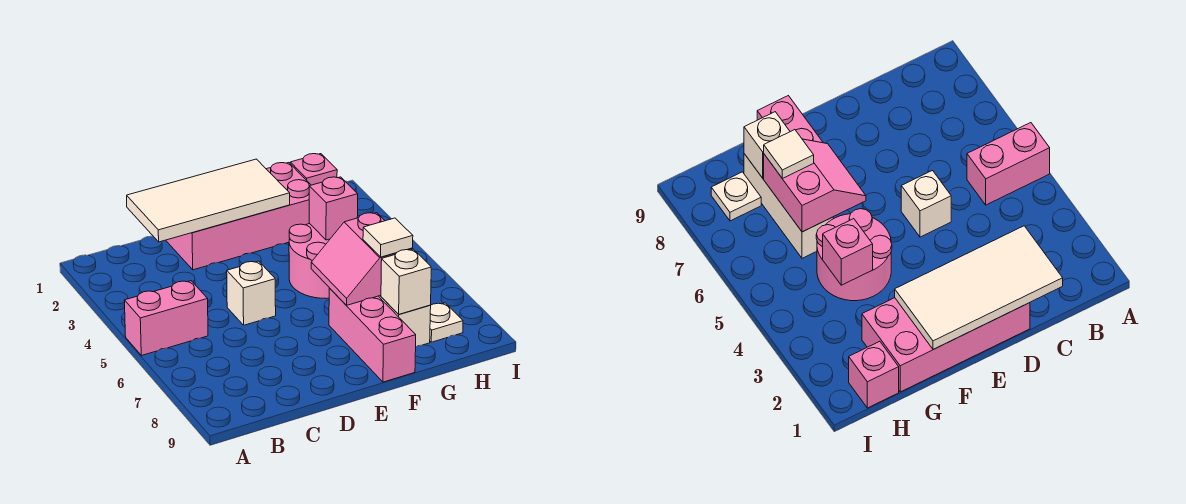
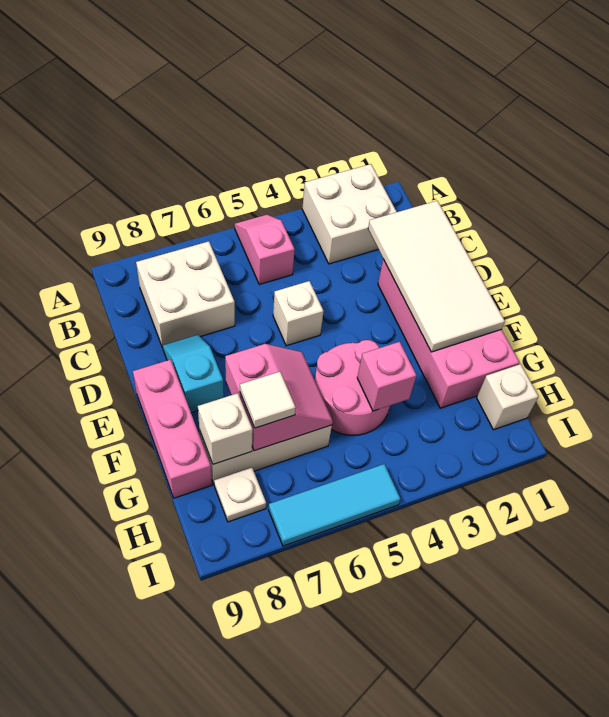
none -> white 2x2 brick [302,164,397,264]
pink 1x2 brick [124,281,208,356] -> pink 1x2 slope [234,215,295,284]
none -> white 2x2 brick [136,241,235,348]
none -> cyan 1x2 slope [163,335,224,413]
pink 2x2 slope [311,213,413,305] -> pink 2x2 slope turned to [225,344,333,451]
pink 1x3 brick [329,288,416,382] -> pink 1x3 brick turned to [133,360,212,498]
pink 1x1 brick [290,154,337,185] -> white 1x1 brick [477,364,539,430]
none -> cyan 1x3 tile [269,464,400,546]

